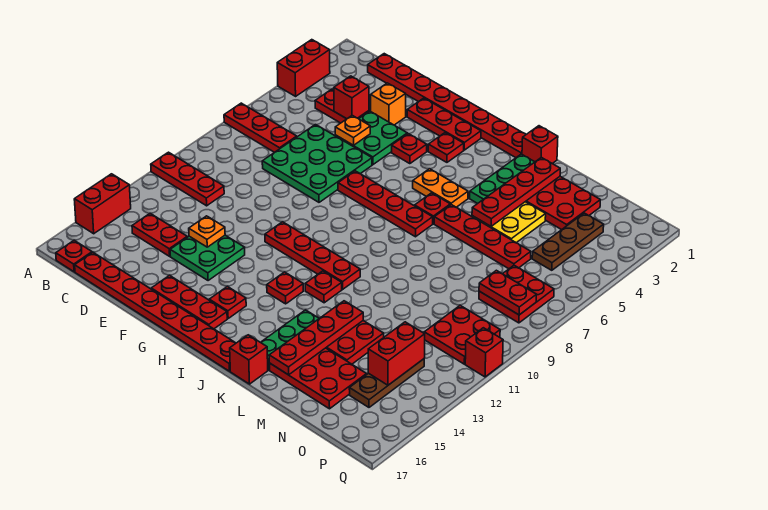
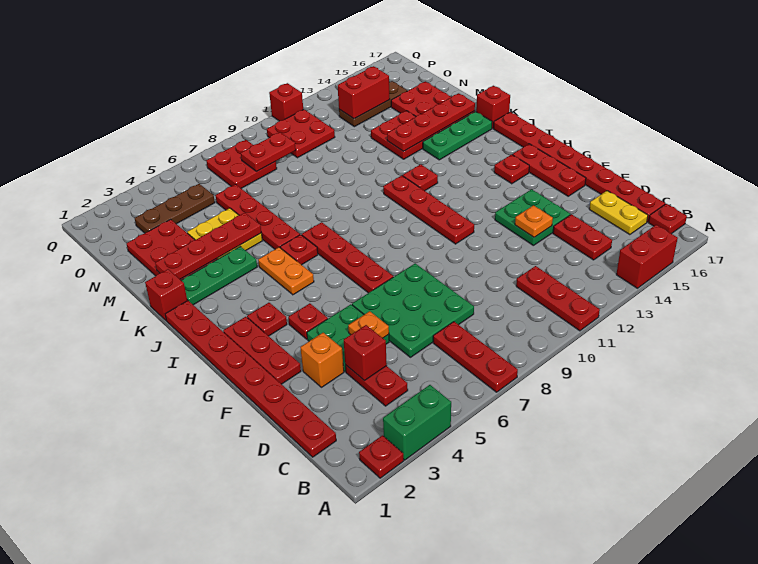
red 1x2 brick [277,40,330,96] -> green 1x2 brick [383,385,451,460]
none -> yellow 1x2 plate [589,191,648,235]
red 1x1 plate [267,272,303,304] -> red 1x1 plate moved to [359,435,404,478]
red 1x2 plate [479,270,537,315] -> red 1x2 plate turned to [241,132,296,171]

